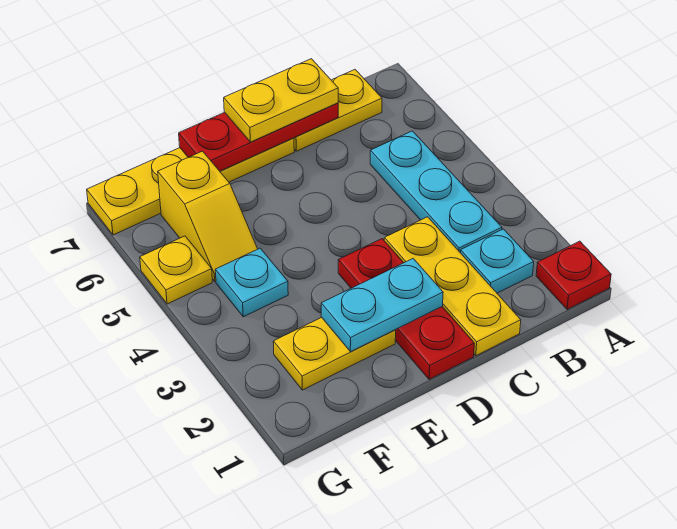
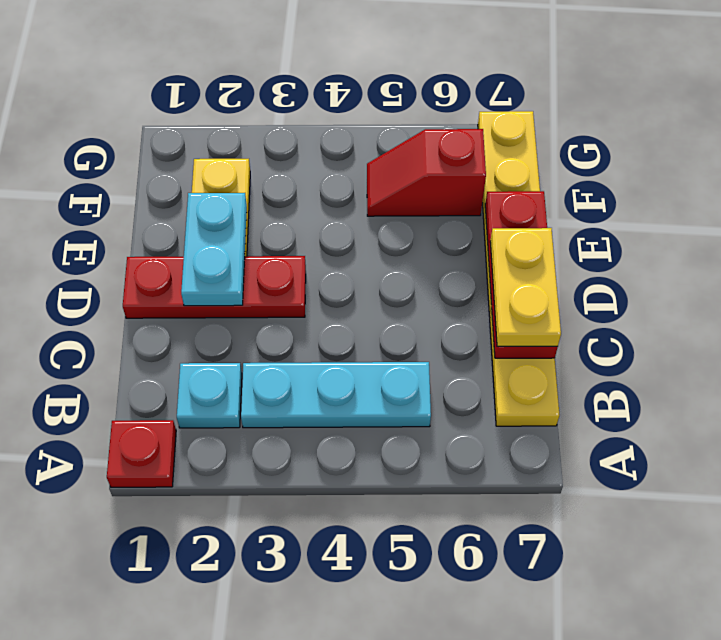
yellow 1x3 plate [384,217,521,356] -> none
cyan 1x1 plate [215,248,288,317] -> none
yellow 1x2 slope [158,151,257,281] -> red 1x2 slope [367,129,486,216]
yellow 1x1 plate [140,236,212,304] -> none

